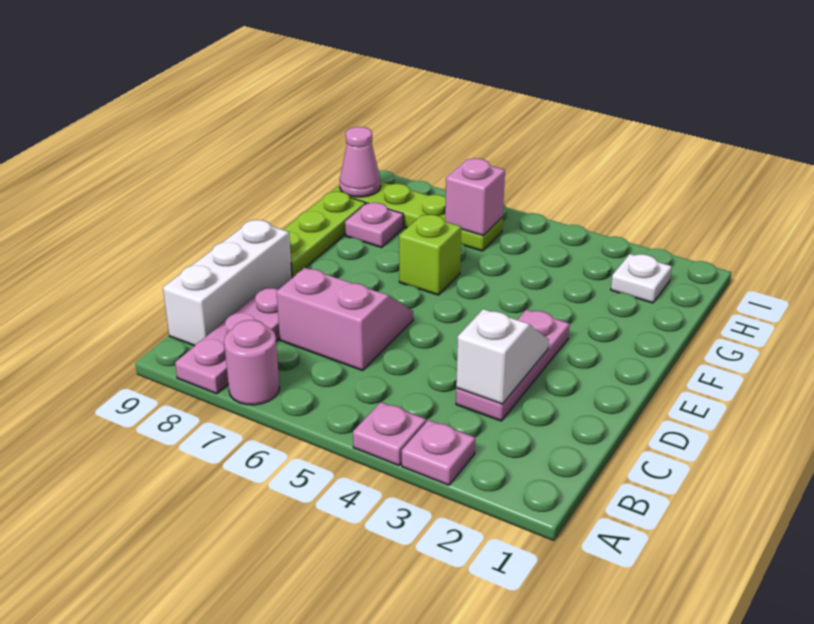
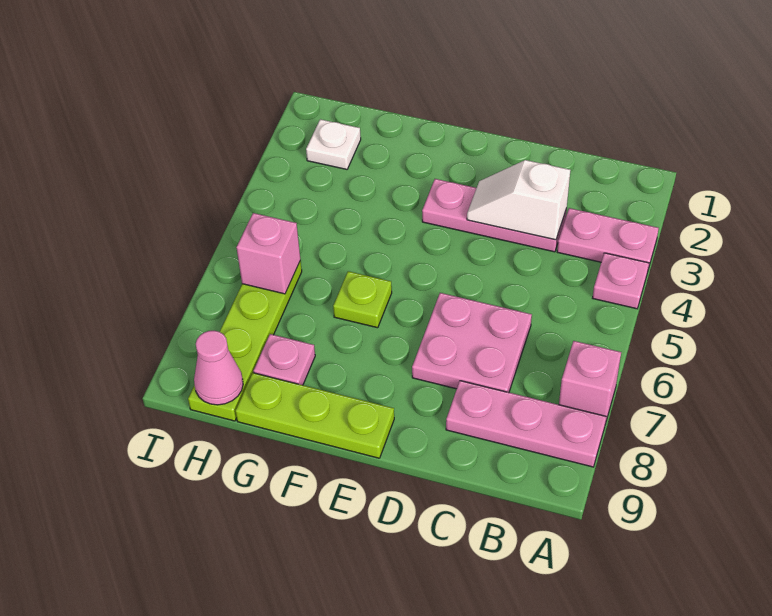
pink 1x1 plate [402,420,475,485] -> pink 1x2 plate [557,208,659,269]
pink 1x1 round brick [224,320,279,405] -> pink 1x1 brick [559,341,621,423]
white 1x3 brick [163,220,292,346] -> none
pink 2x2 slope [276,268,413,371] -> pink 2x2 plate [412,293,532,392]
lime 1x1 brick [399,215,462,295] -> lime 1x1 plate [333,271,392,328]

